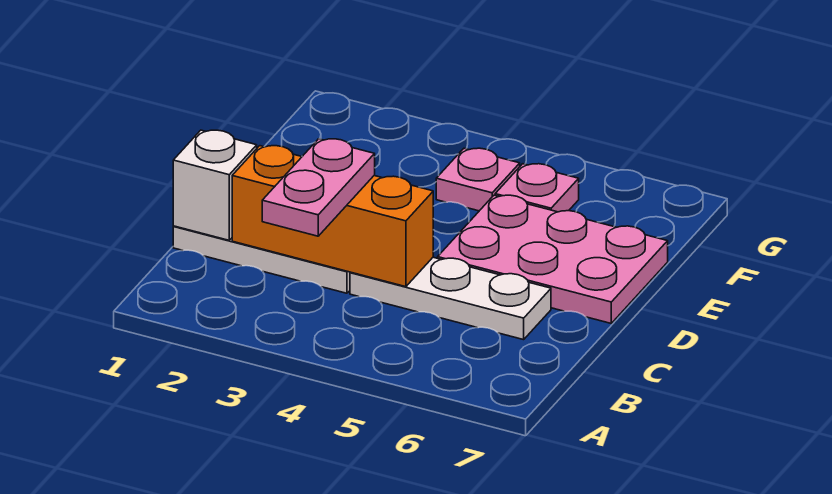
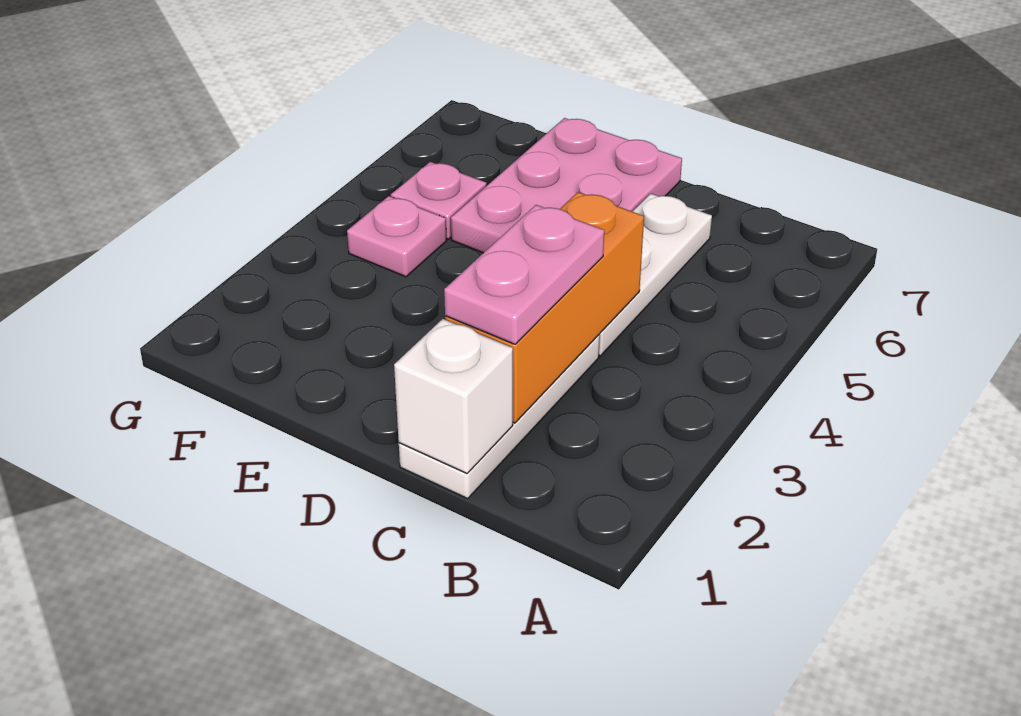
pink 1x2 plate [262,139,375,236] -> pink 1x2 plate turned to [444,205,604,344]

